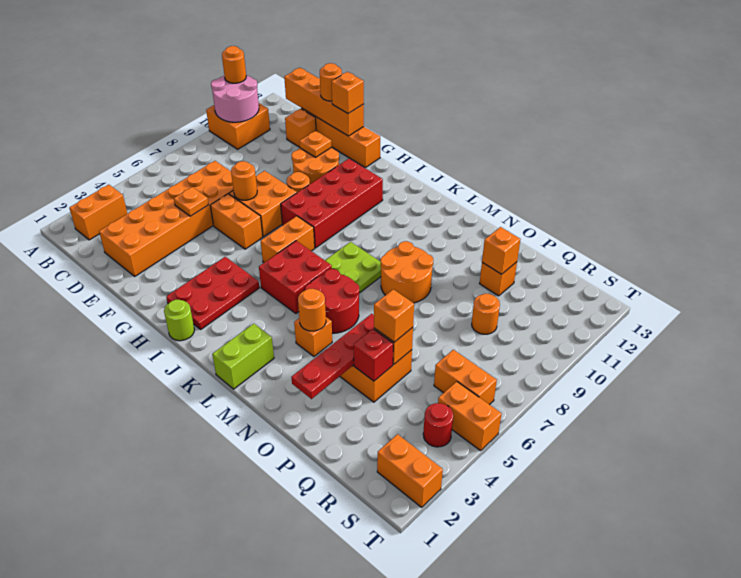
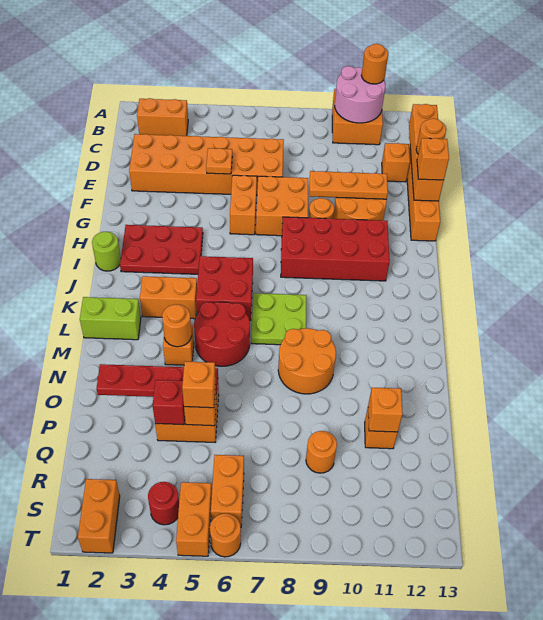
orange 1x1 round brick [231,161,257,200] -> orange 1x1 round brick moved to [210,513,241,557]
orange 1x1 plate [300,131,331,157] -> orange 1x3 plate [310,171,388,199]
orange 1x2 brick [261,216,315,263] -> orange 1x2 brick moved to [140,276,197,319]

